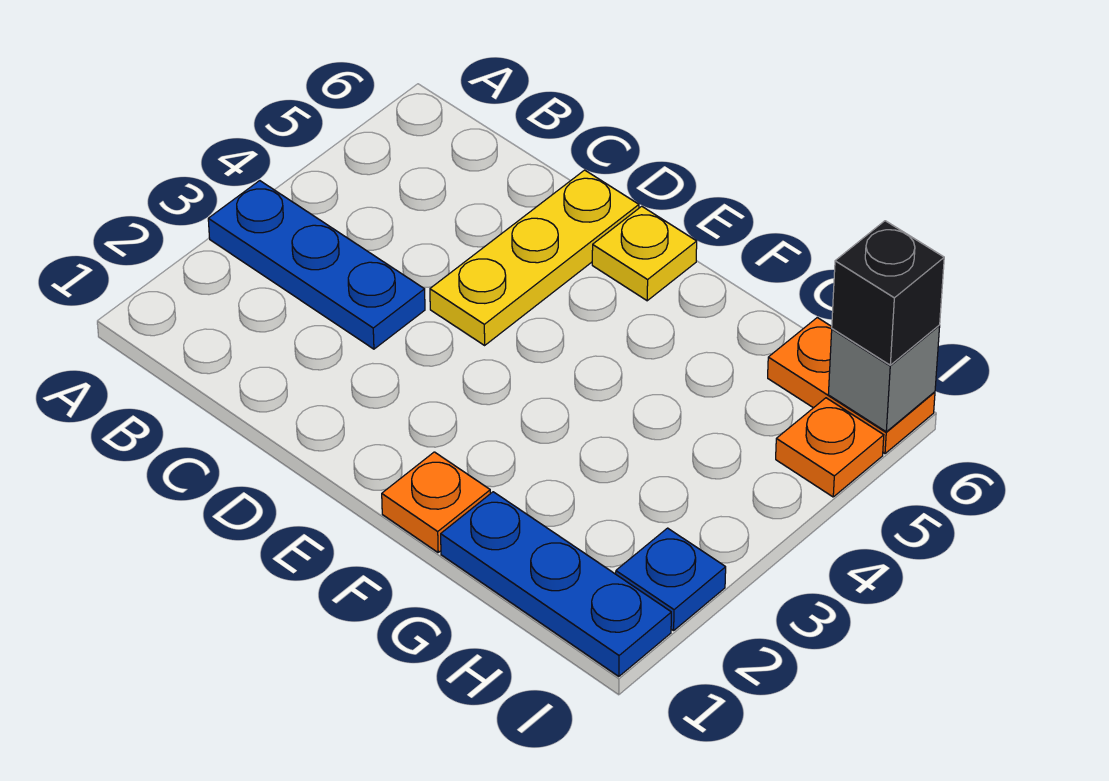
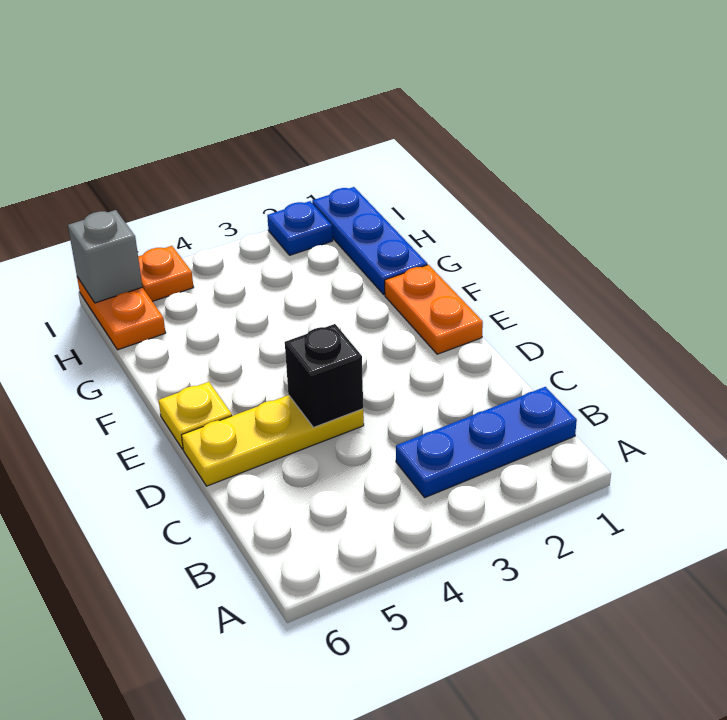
blue 1x3 plate [208,181,425,349] -> blue 1x3 plate turned to [396,387,577,497]
orange 1x1 plate [382,452,490,552] -> orange 1x2 plate [385,265,483,354]
black 1x1 brick [832,221,944,365] -> black 1x1 brick moved to [285,324,363,427]

